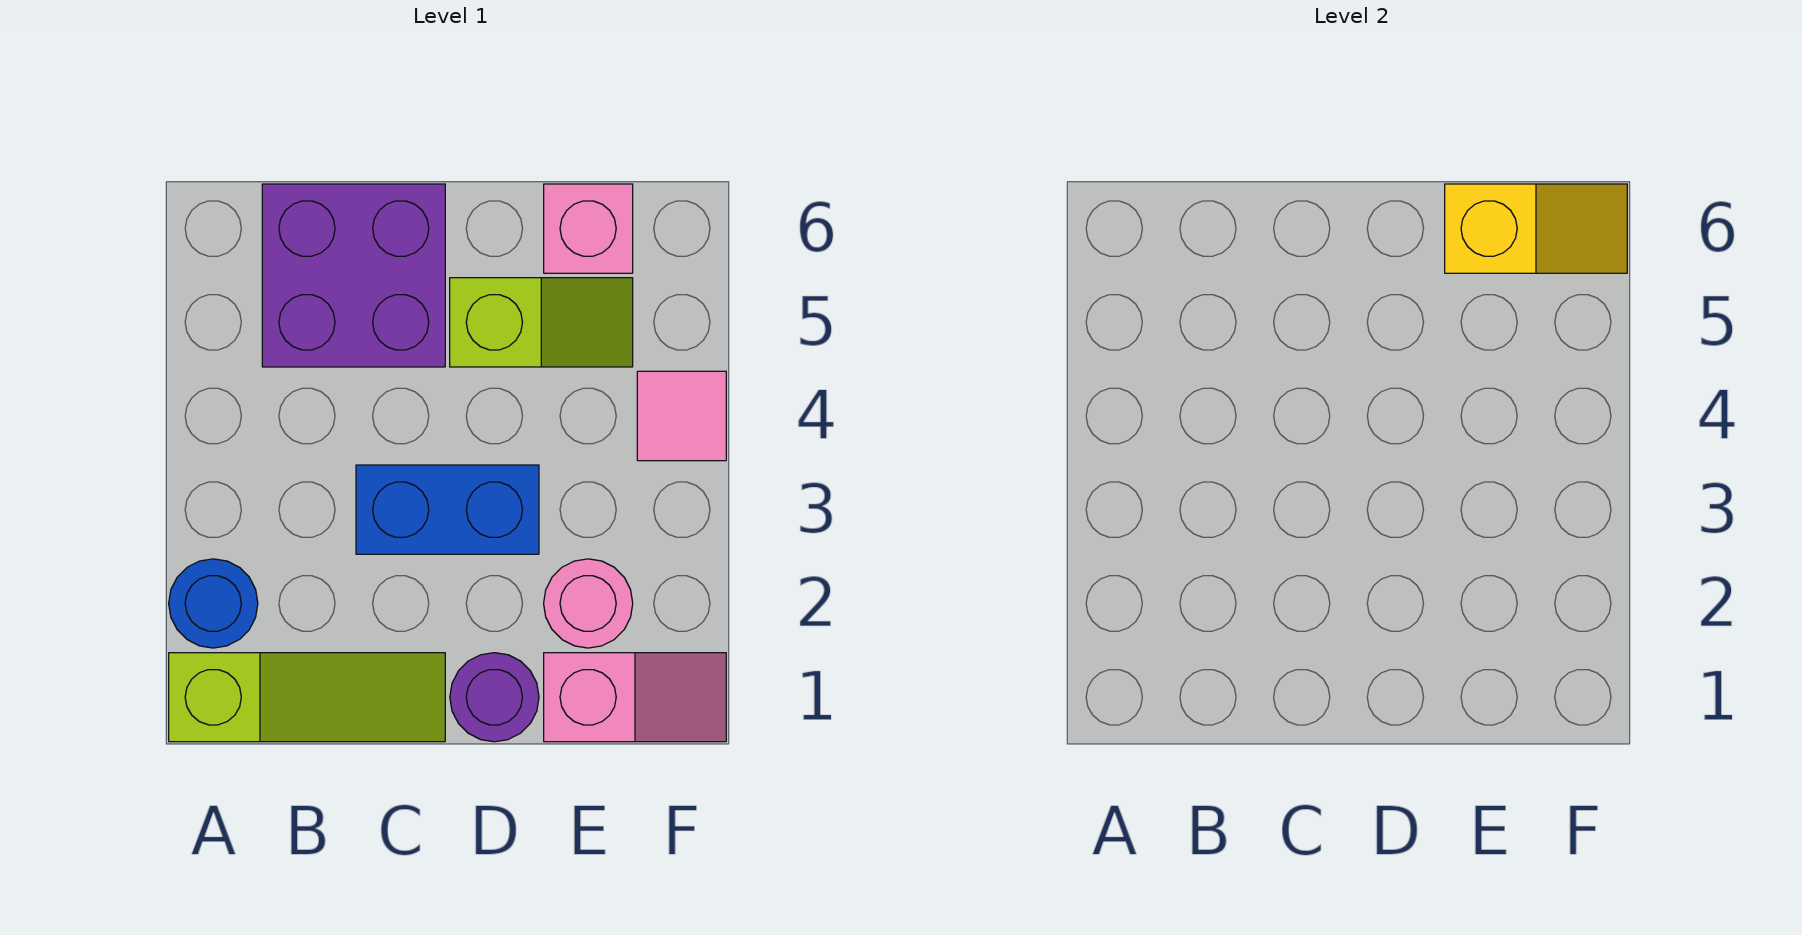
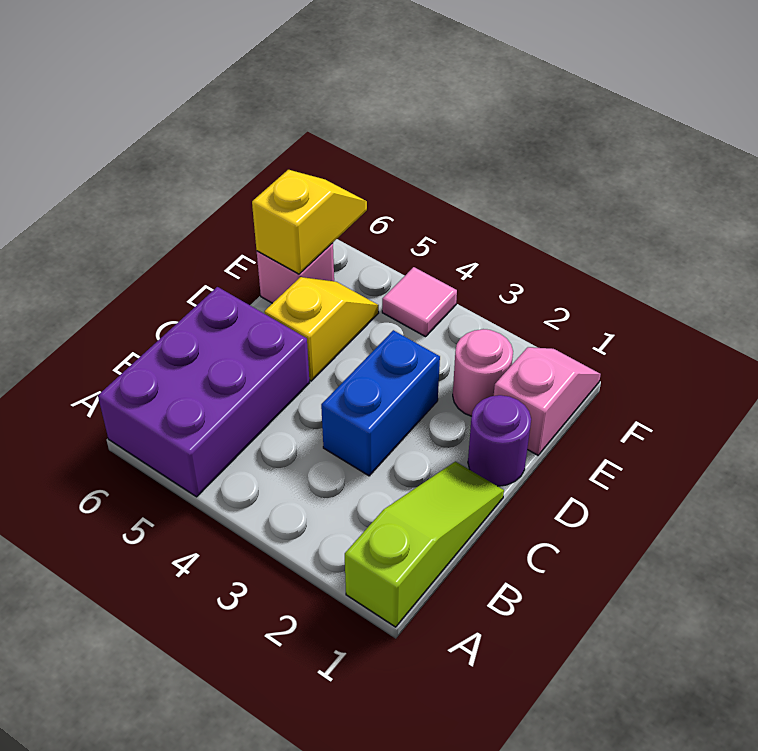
blue 1x1 round brick [169,559,258,648] -> none
purple 2x2 brick [262,184,445,367] -> purple 2x3 brick [98,287,309,497]
lime 1x2 slope [450,278,633,367] -> yellow 1x2 slope [264,277,379,381]

